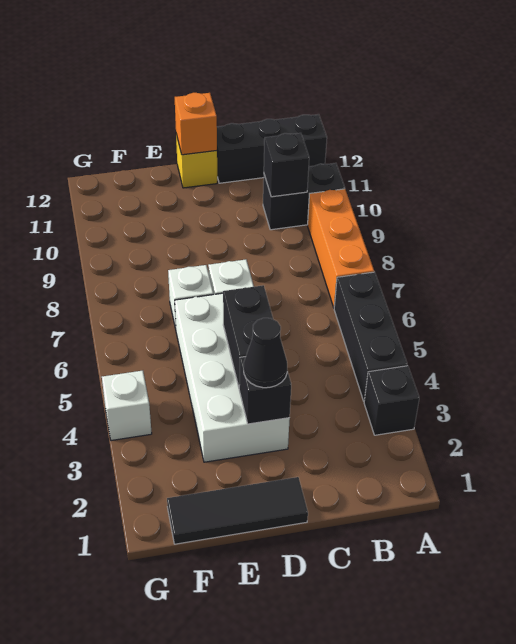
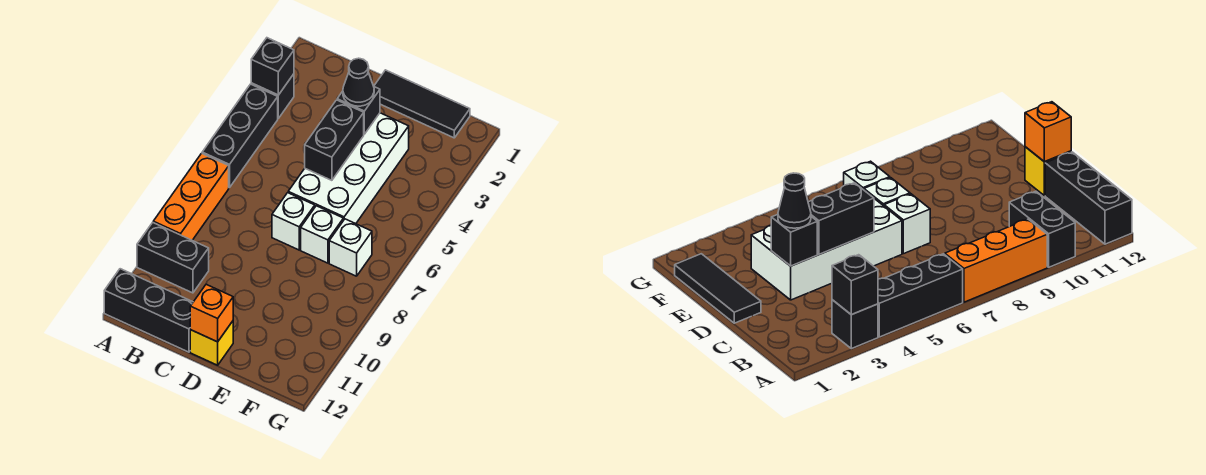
black 1x1 brick [264,133,309,197] -> black 1x1 brick moved to [251,38,294,95]
white 1x1 brick [102,371,152,441] -> white 1x1 brick moved to [329,219,372,276]

